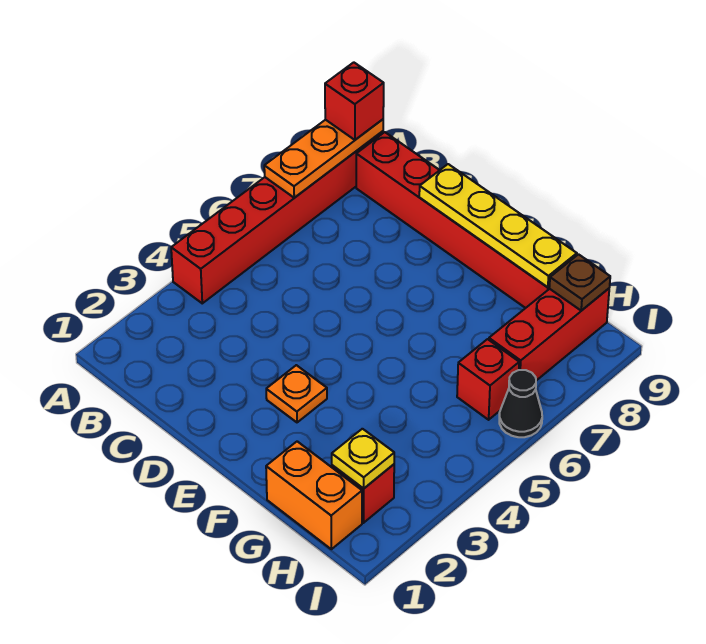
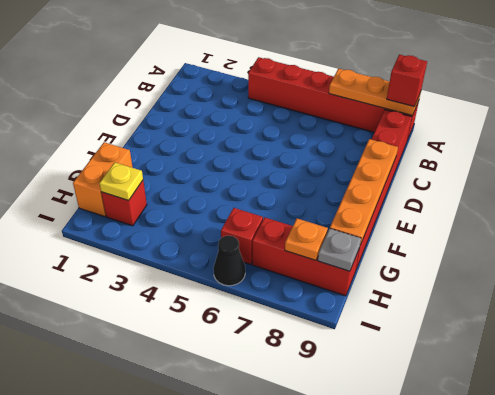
yellow 1x4 plate [419,164,577,287] -> orange 1x4 plate [330,139,398,245]
orange 1x1 plate [266,365,327,422] -> orange 1x1 plate moved to [285,219,328,260]
brown 1x1 plate [549,254,610,311] -> grey 1x1 plate [318,229,361,271]

